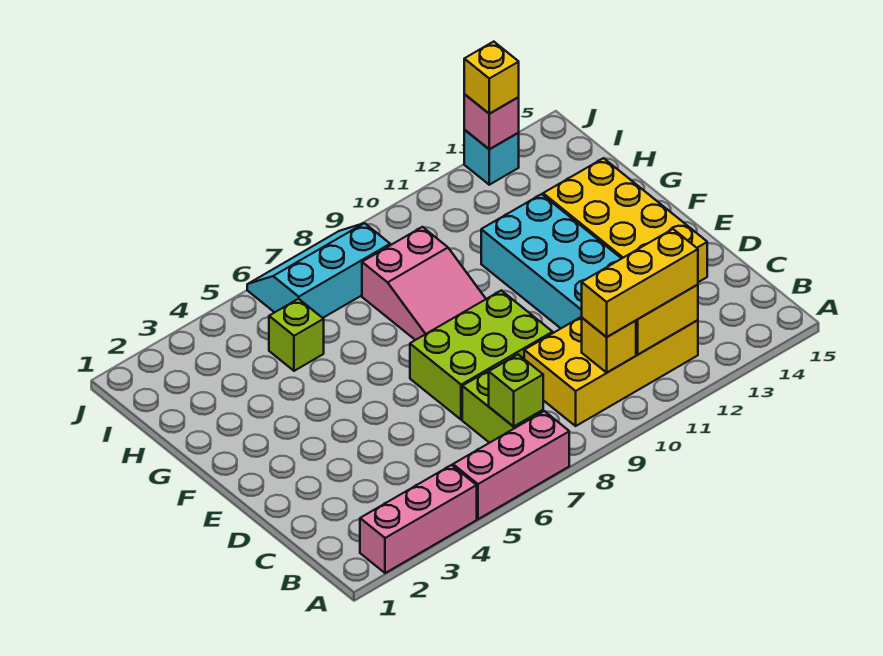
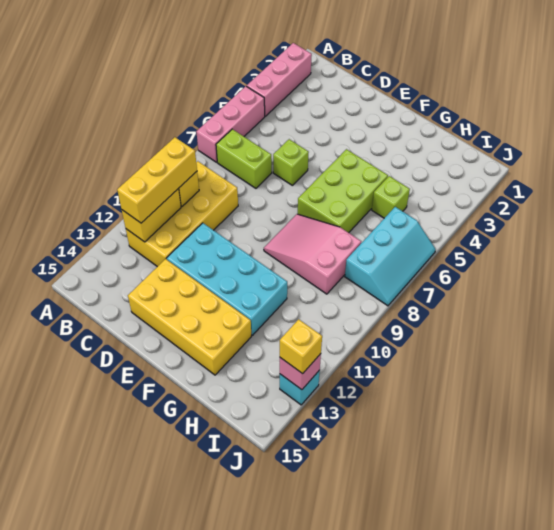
lime 1x1 brick [489,355,543,427] -> lime 1x1 brick moved to [273,139,309,185]
lime 2x3 brick [410,290,553,420] -> lime 2x3 brick moved to [298,149,388,233]

